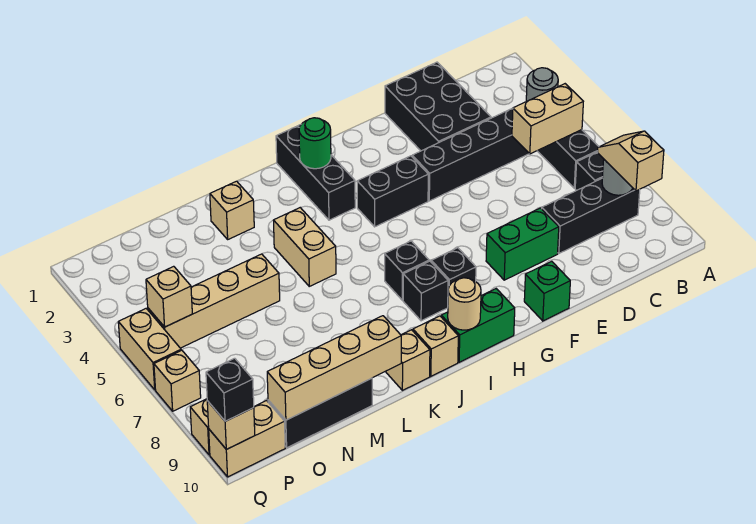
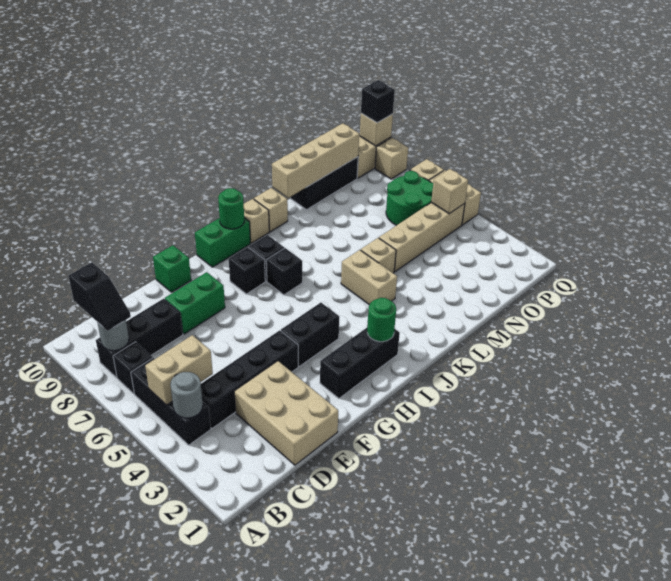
tan 1x2 slope [598,131,664,191] -> black 1x2 slope [68,262,131,331]
black 2x3 brick [385,62,491,151] -> tan 2x3 brick [234,361,338,465]
black 1x3 brick [276,125,355,220] -> black 1x3 brick turned to [320,328,400,398]
tan 1x1 round brick [448,278,481,330] -> green 1x1 round brick [218,188,244,229]
tan 1x1 brick [210,181,254,239] -> tan 1x1 brick moved to [361,238,396,273]
none -> green 2x2 round brick [386,171,433,225]

